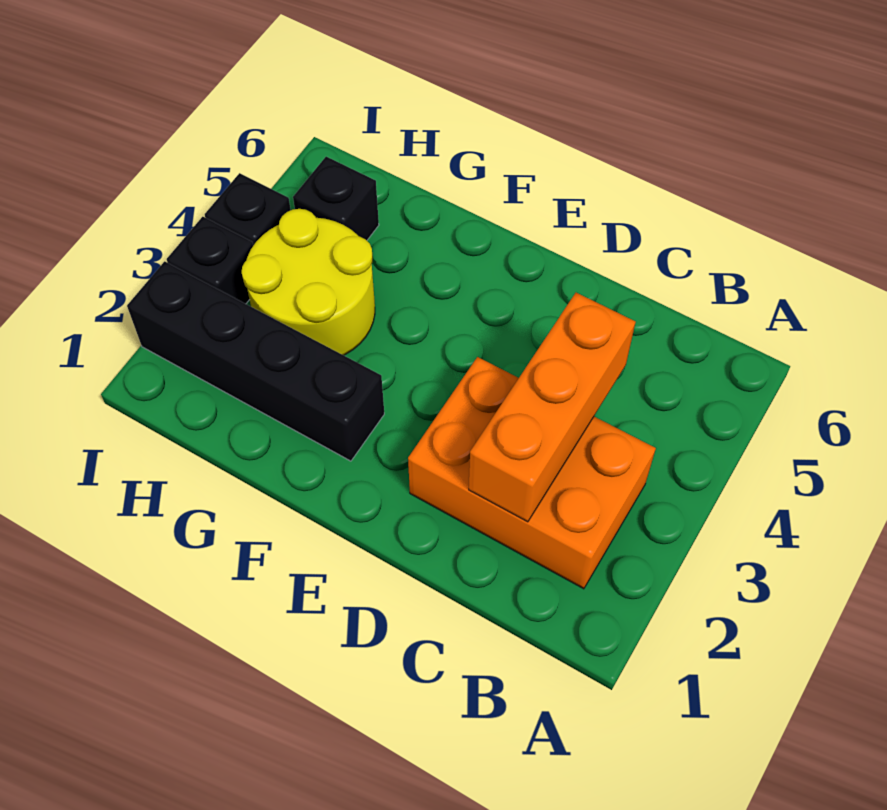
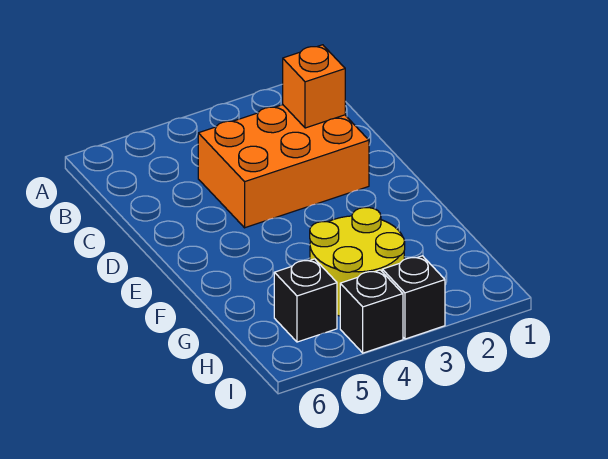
orange 2x3 brick [408,357,656,589] -> orange 2x3 brick turned to [198,105,369,228]
orange 1x3 brick [469,293,636,522] -> orange 1x1 brick [283,45,345,128]
black 1x4 brick [127,261,384,461] -> none

